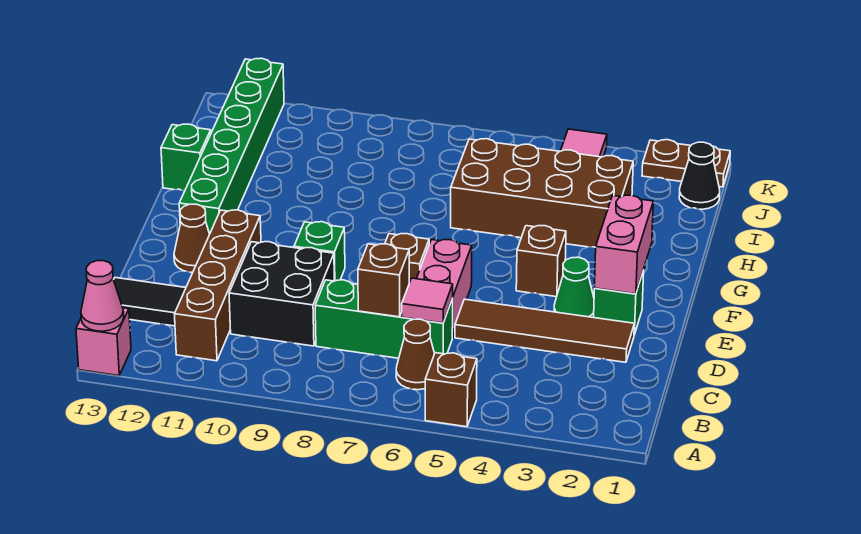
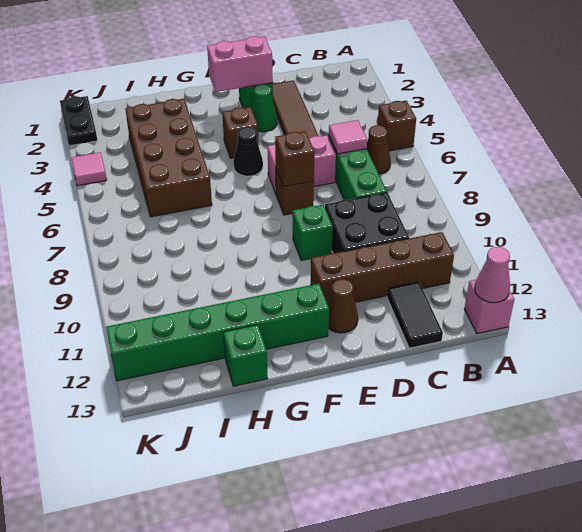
brown 1x1 brick [358,244,409,317] -> brown 1x1 brick moved to [275,131,314,187]
black 1x1 cone [679,142,720,209] -> black 1x1 cone moved to [233,127,263,176]
brown 1x2 plate [642,140,730,187] -> black 1x2 plate [60,96,98,146]

